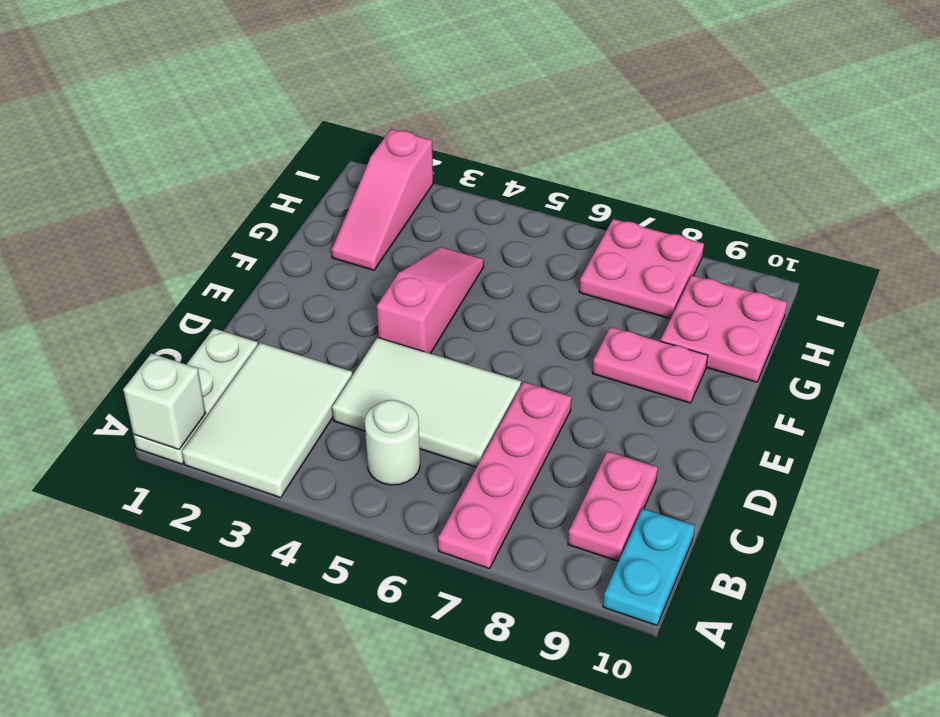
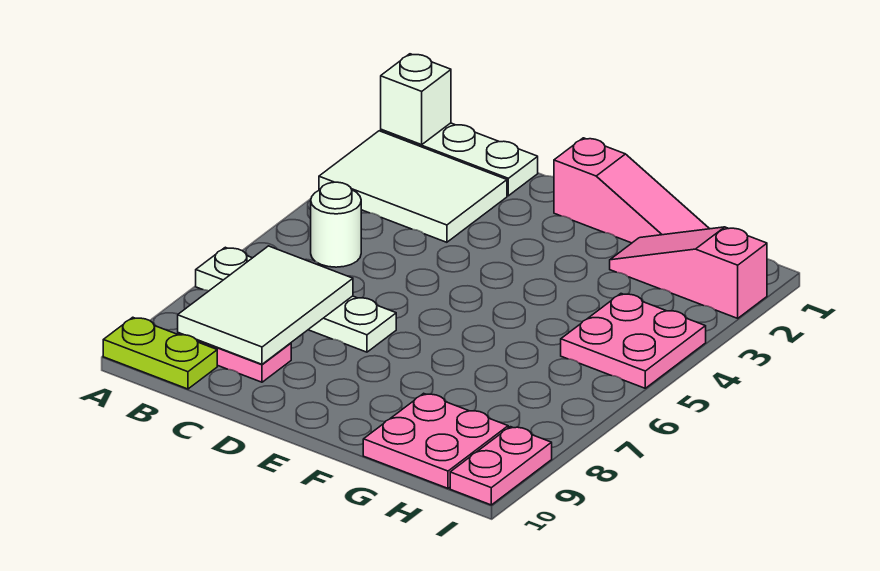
pink 1x4 plate [438,382,572,569] -> white 1x4 plate [196,247,396,352]
cyan 1x2 plate [603,509,695,626] -> lime 1x2 plate [103,317,217,389]
white 2x3 tile [332,337,521,467] -> white 2x3 tile moved to [178,246,353,364]
pink 1x3 slope [377,247,484,353] -> pink 1x3 slope moved to [554,138,709,243]
pink 1x2 plate [592,327,708,403] -> pink 1x2 plate moved to [450,427,552,505]
pink 2x2 plate [579,219,704,319] -> pink 2x2 plate moved to [561,294,706,388]

